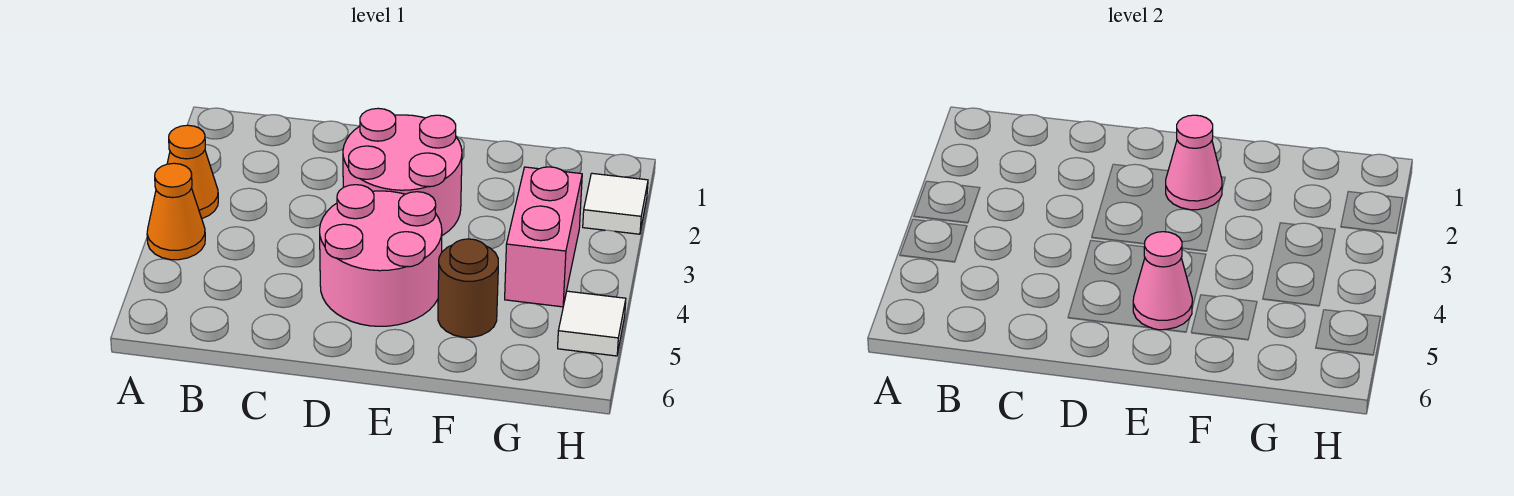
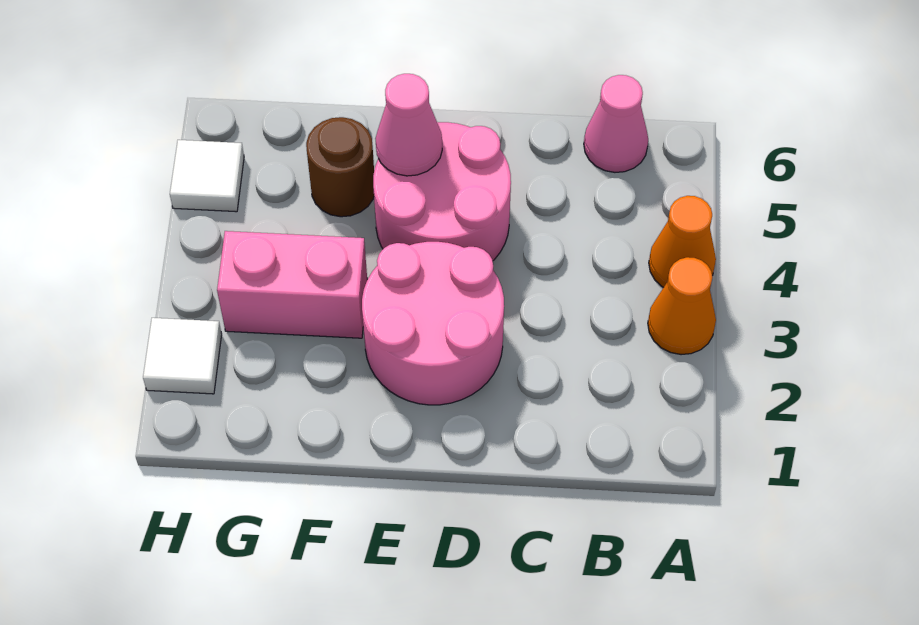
pink 1x1 cone [1166,115,1222,210] -> pink 1x1 cone moved to [584,75,648,172]
pink 1x2 brick [505,167,582,307] -> pink 1x2 brick turned to [217,231,367,338]

